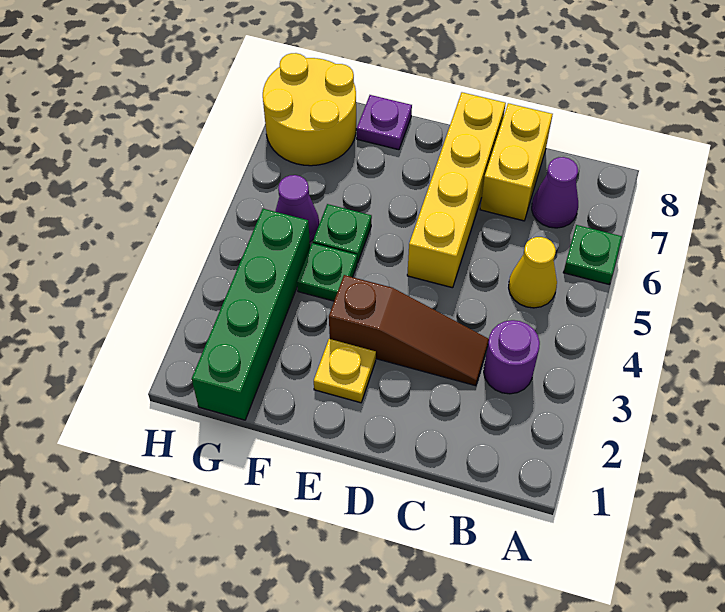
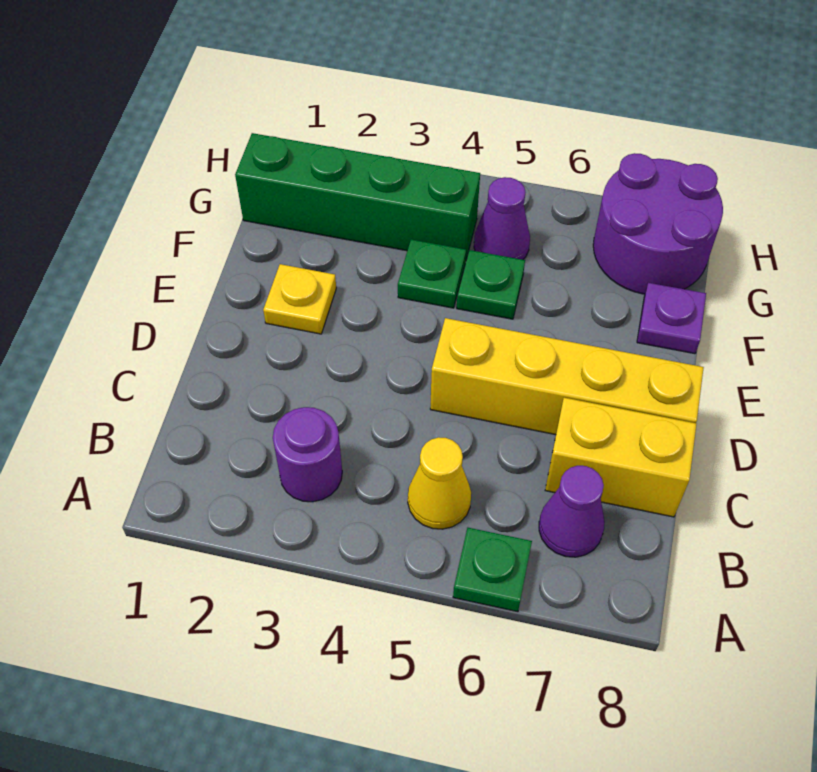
brown 1x3 slope [329,275,489,386] -> none
yellow 2x2 round brick [263,53,356,166] -> purple 2x2 round brick [593,153,723,294]

